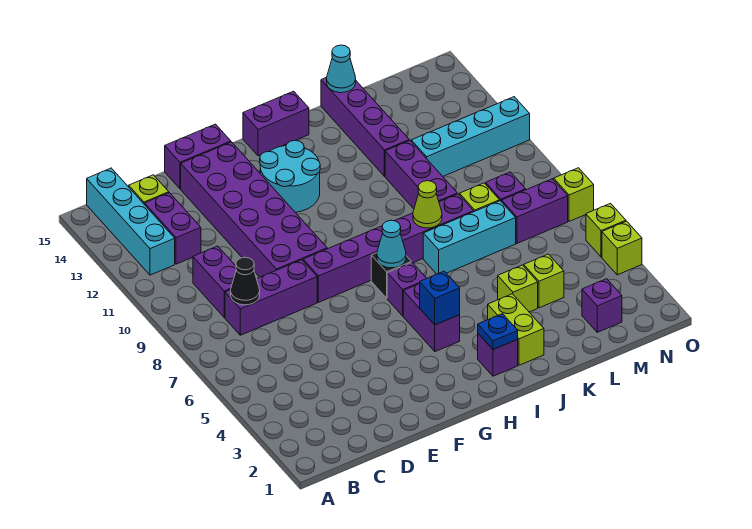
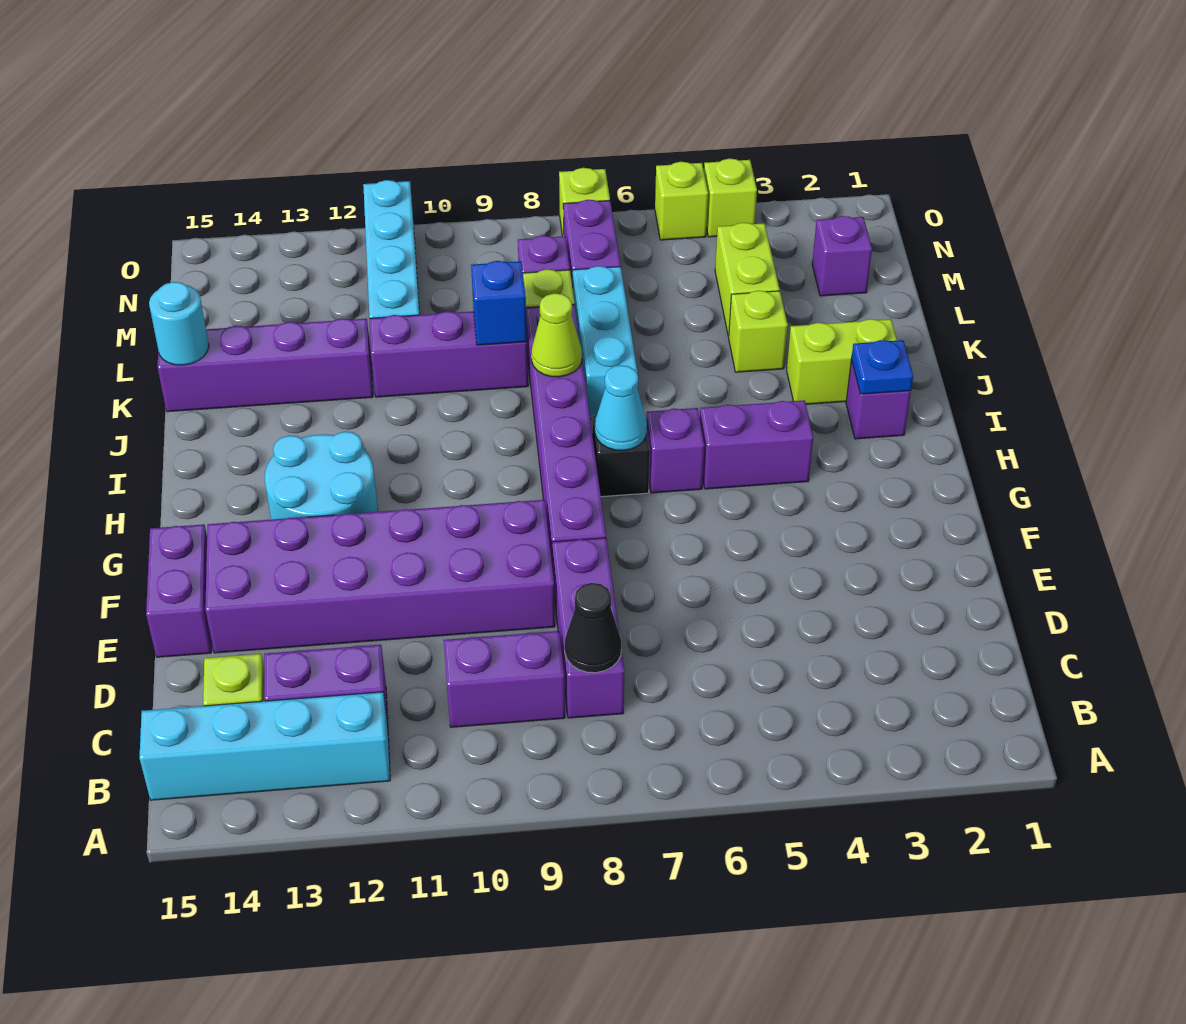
blue 1x1 brick [420,271,460,325] -> blue 1x1 brick moved to [471,261,527,345]
purple 1x2 brick [243,91,309,156] -> none
cyan 1x1 cone [327,45,356,93] -> cyan 1x1 round brick [149,282,209,365]
lime 1x1 brick [524,254,564,308] -> lime 1x2 brick [715,223,780,337]

